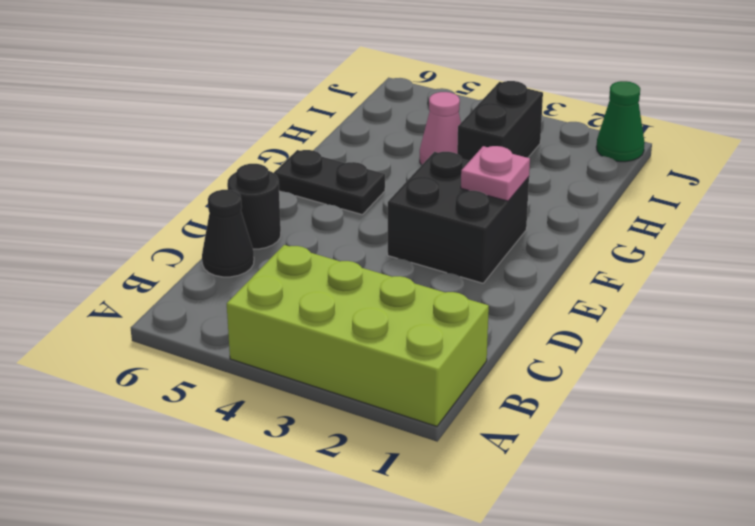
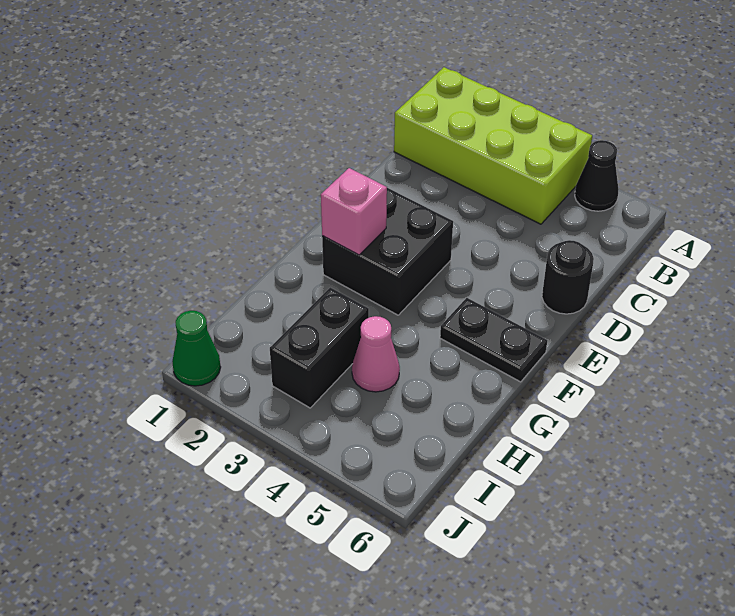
black 1x1 cone [202,190,254,277] -> black 1x1 cone moved to [575,140,619,211]
pink 1x1 plate [461,146,530,201] -> pink 1x1 brick [321,168,387,255]

